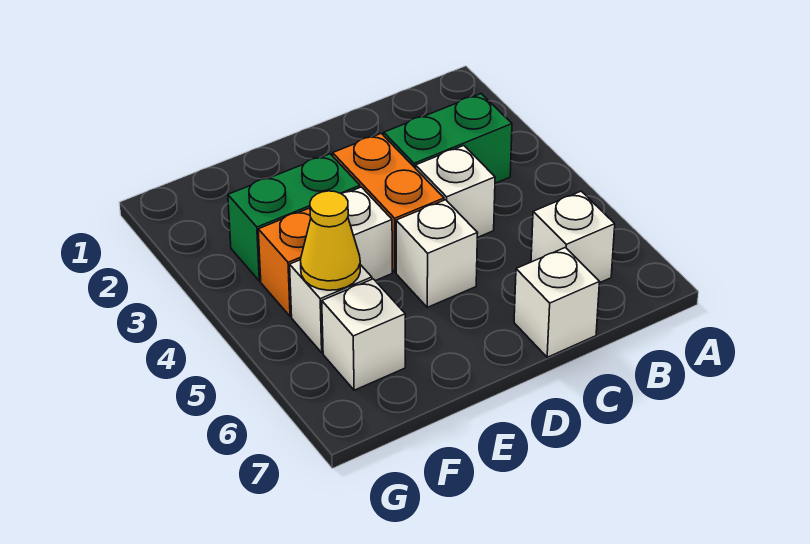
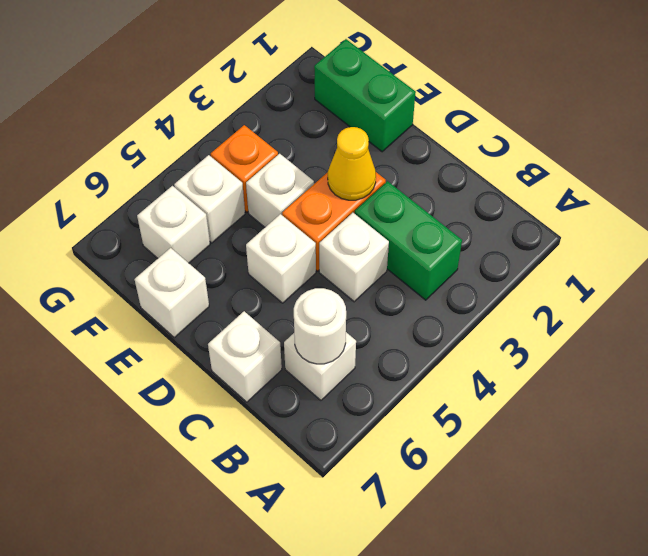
none -> white 1x1 round brick [294,288,346,364]
green 1x2 brick [228,154,360,281] -> green 1x2 brick moved to [314,39,416,152]
none -> white 1x1 brick [134,248,209,337]
yellow 1x1 cone [300,191,360,290] -> yellow 1x1 cone moved to [328,127,376,200]

